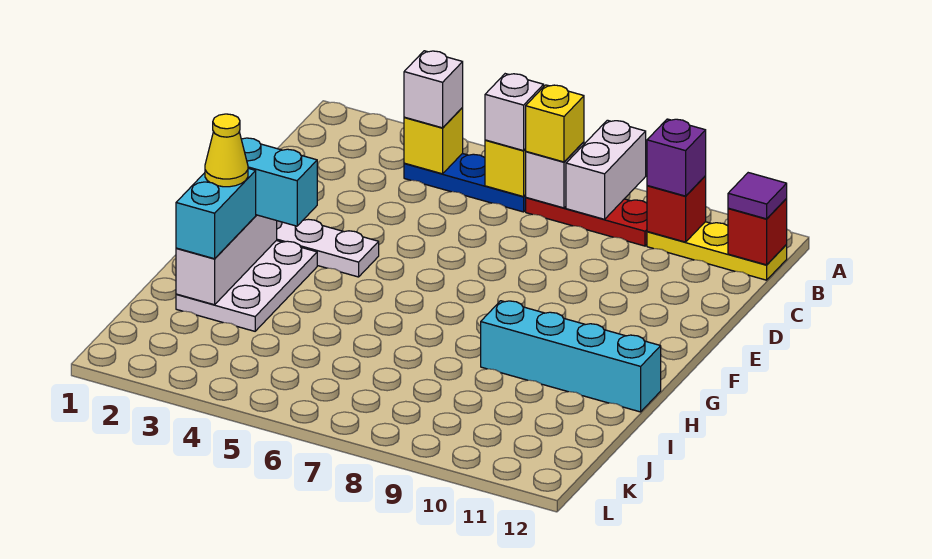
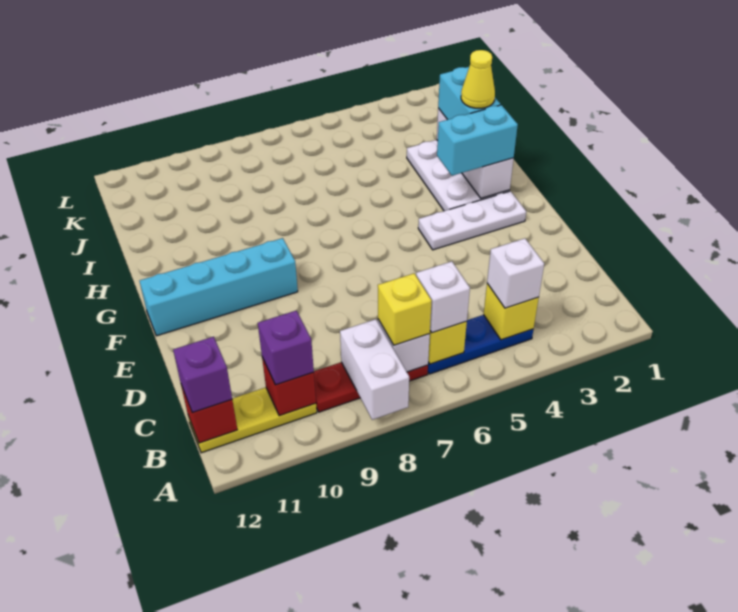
purple 1x1 tile [728,173,787,219] -> purple 1x1 brick [173,337,232,413]
cyan 1x4 brick [481,301,661,412] -> cyan 1x4 brick moved to [140,238,298,336]

